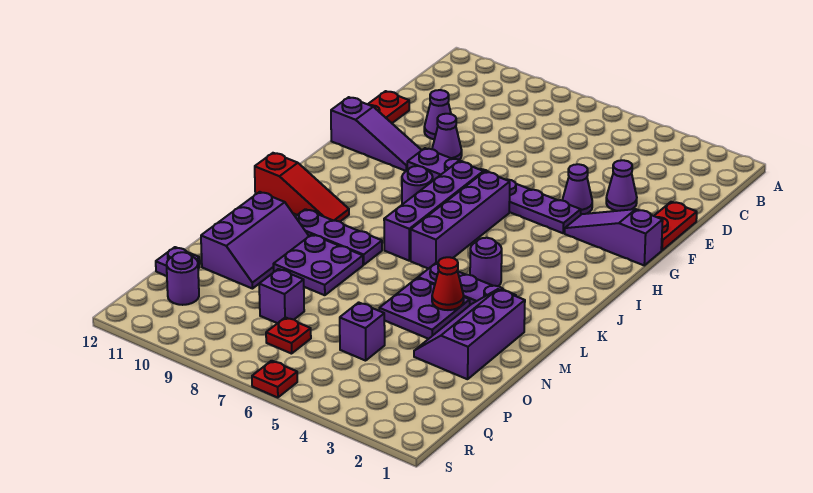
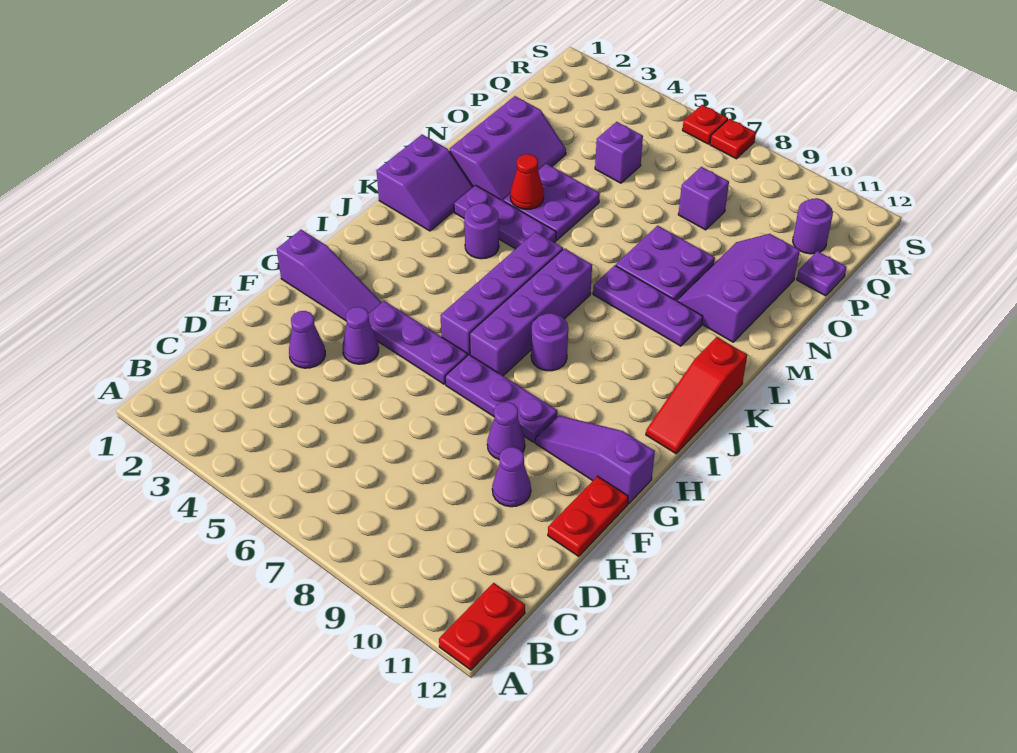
red 1x2 plate [654,202,697,250] -> red 1x2 plate moved to [439,583,525,670]
none -> purple 2x2 slope [376,134,473,231]
red 1x3 slope [255,153,349,221] -> red 1x3 slope turned to [646,337,747,454]
red 1x1 plate [266,317,311,354] -> red 1x1 plate moved to [710,119,756,159]

